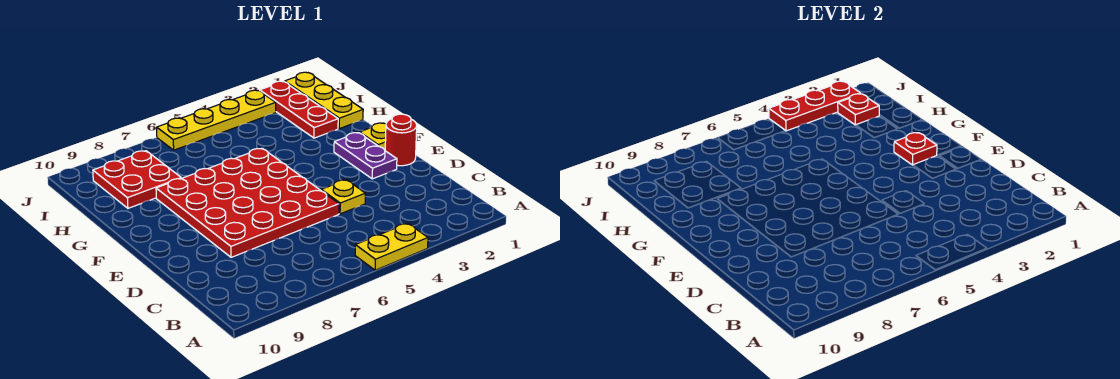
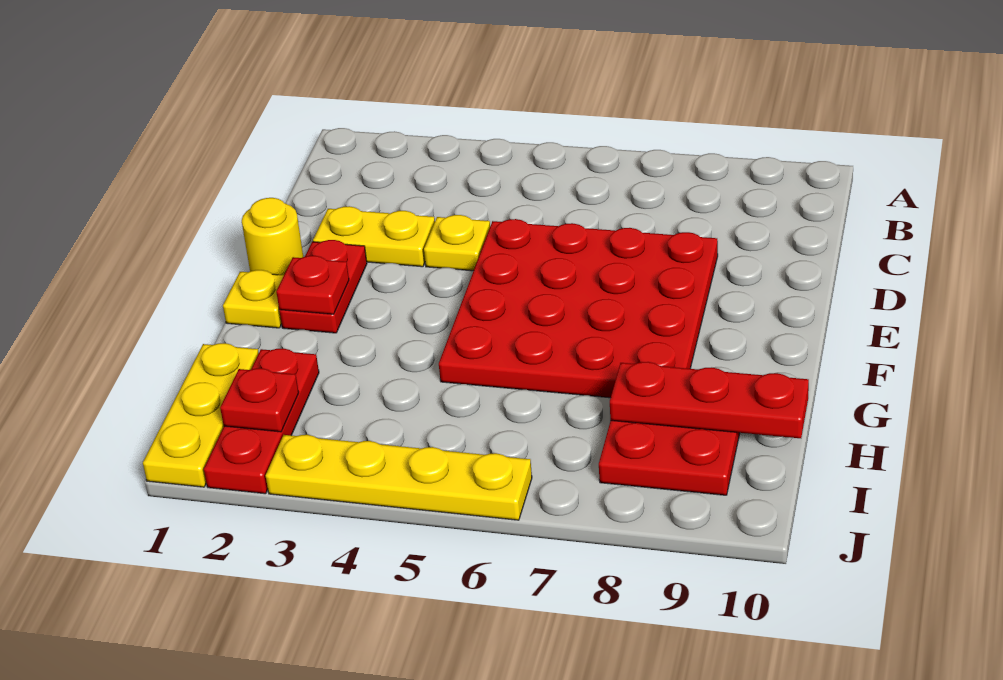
yellow 1x2 plate [355,223,428,270] -> yellow 1x2 plate moved to [313,206,435,267]
red 1x1 round brick [385,114,417,166] -> yellow 1x1 round brick [242,198,303,275]
purple 1x2 plate [334,133,397,179] -> red 1x2 plate [279,240,367,333]
red 1x3 plate [769,81,861,131] -> red 1x3 plate moved to [610,362,809,438]

